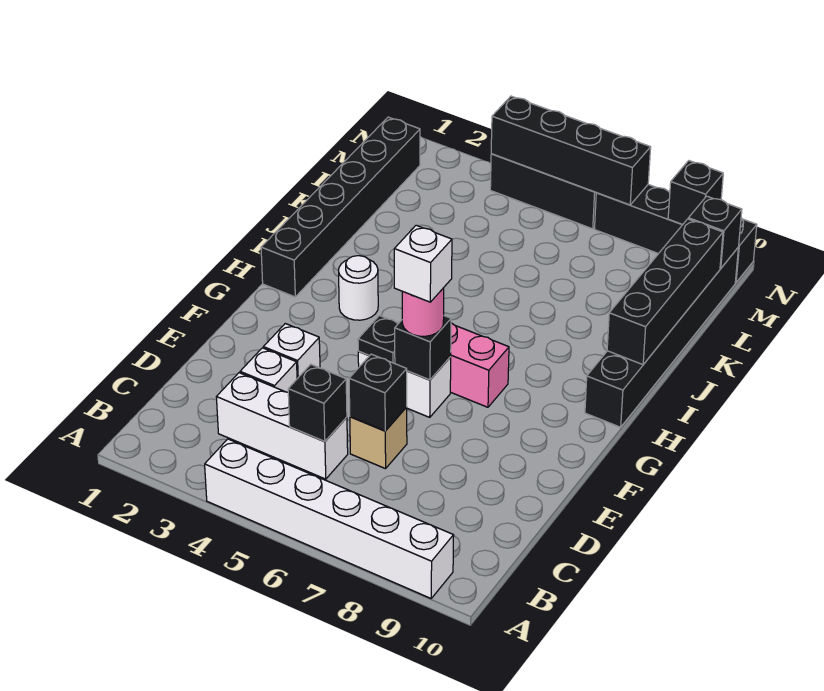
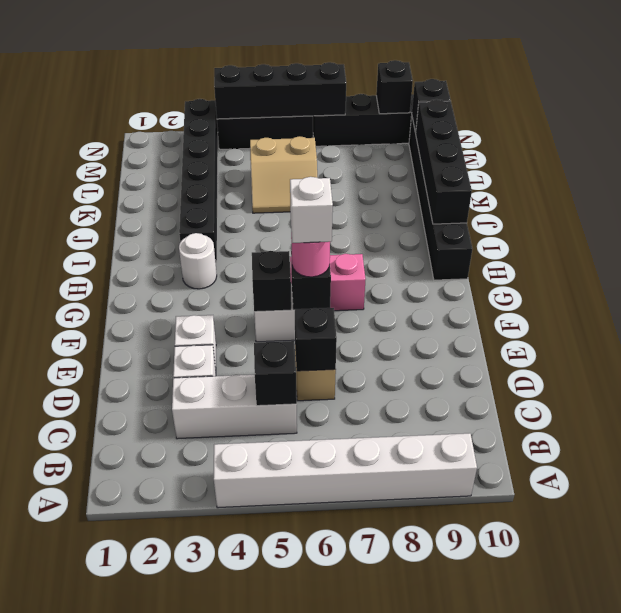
black 1x1 plate [358,316,399,363] -> black 1x1 brick [252,251,291,312]
black 1x6 brick [261,117,420,297] -> black 1x6 brick moved to [179,99,218,263]
none -> tan 2x2 slope [250,136,317,213]

